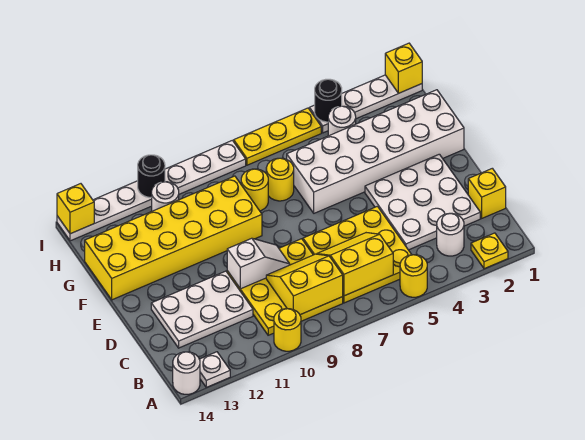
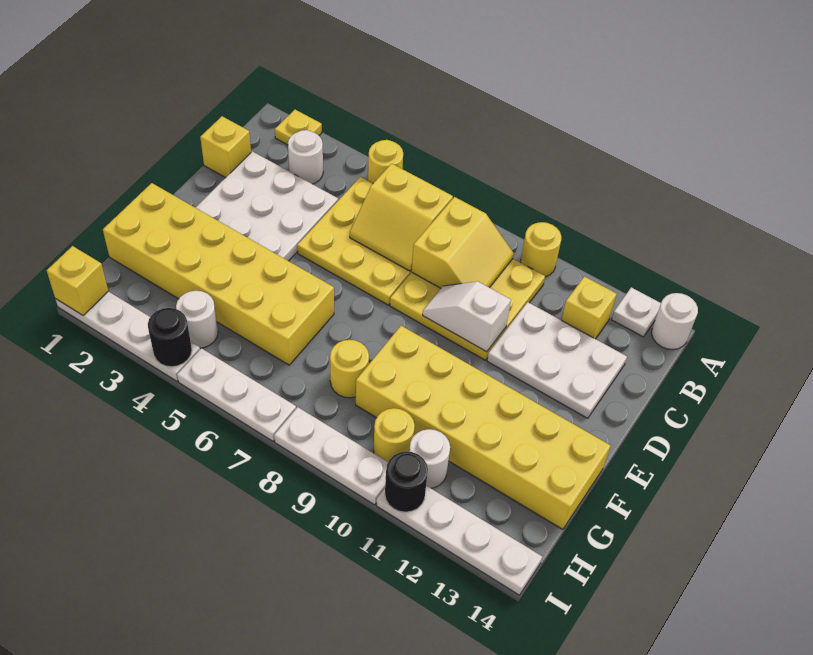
yellow 2x2 slope [266,254,343,315] -> yellow 2x2 slope turned to [412,197,514,288]
white 2x6 brick [287,90,464,213] -> yellow 2x6 brick [103,183,334,365]
yellow 1x1 round brick [266,158,294,201] -> yellow 1x1 round brick moved to [374,408,415,462]
yellow 1x3 plate [234,108,321,165] -> white 1x3 plate [177,348,296,441]
yellow 1x1 brick [57,184,94,234] -> yellow 1x1 brick moved to [562,277,616,339]

